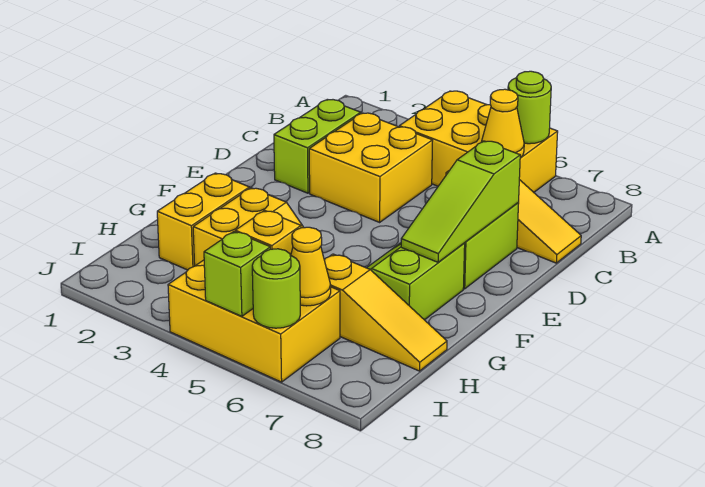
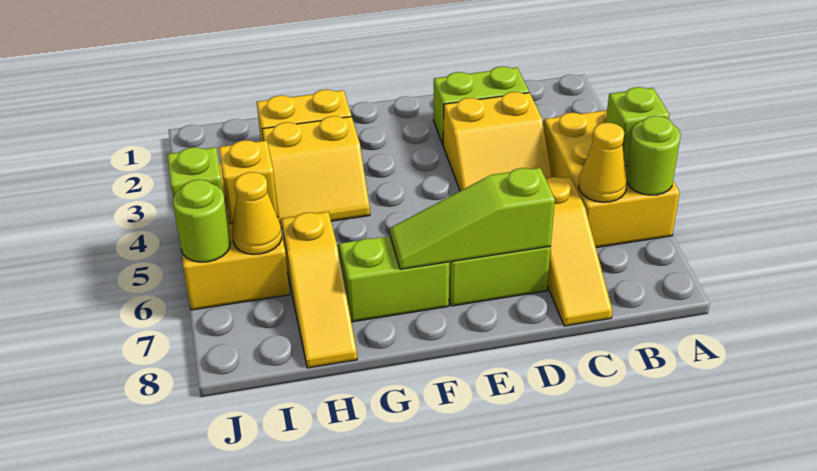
none -> lime 1x1 brick [606,87,670,167]
yellow 2x2 brick [309,113,433,222] -> yellow 2x2 slope [443,92,552,191]

